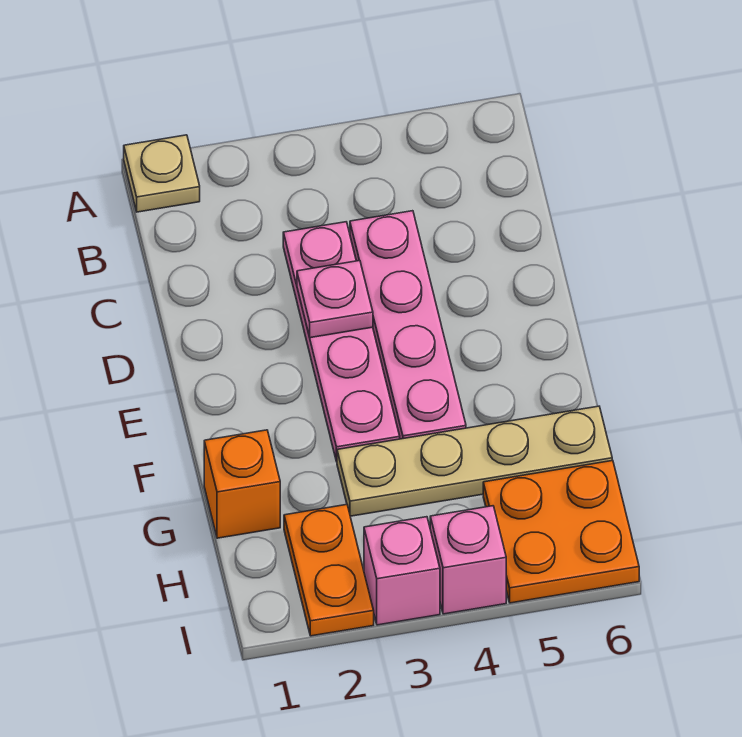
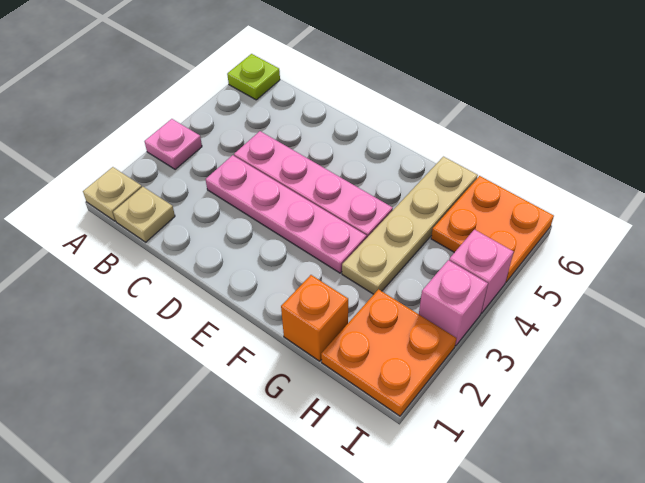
none -> lime 1x1 plate [227,54,280,100]
none -> tan 1x1 plate [113,187,175,242]
pink 1x1 plate [297,260,373,338] -> pink 1x1 plate moved to [144,119,202,170]
orange 1x2 plate [284,505,374,636] -> orange 2x2 plate [321,289,456,416]

